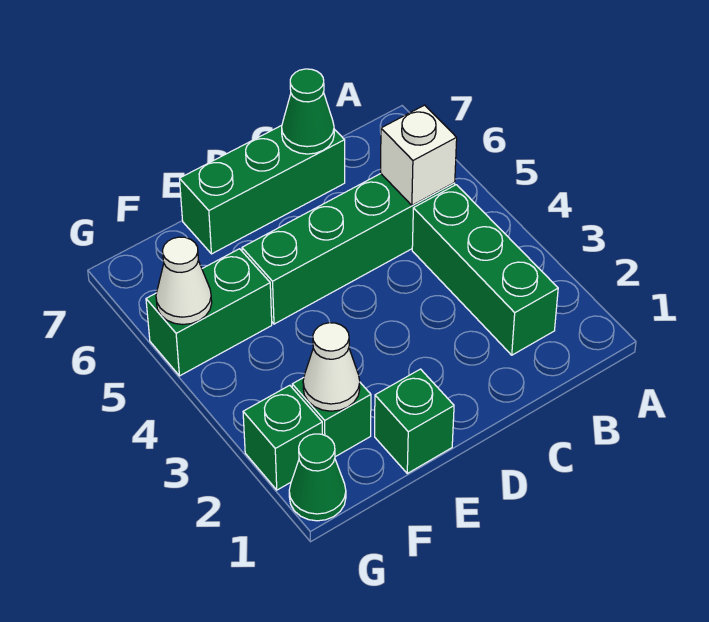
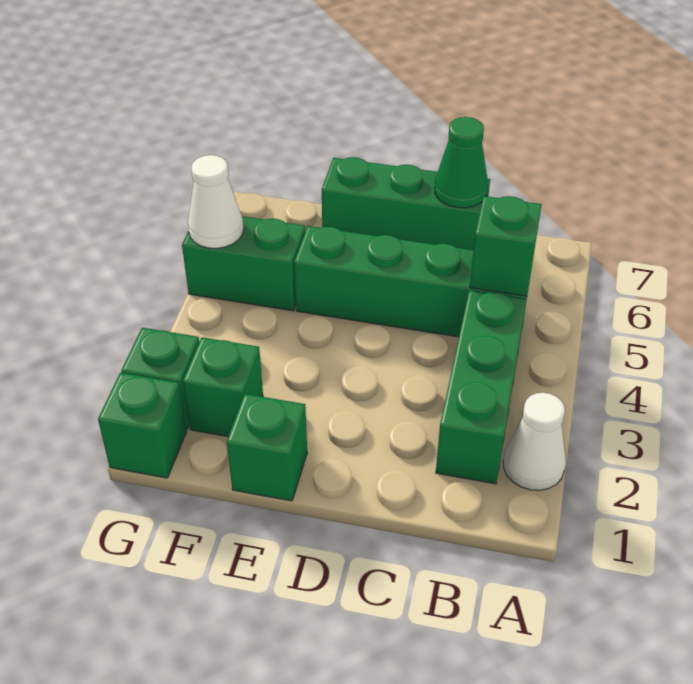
white 1x1 brick [381,105,457,205] -> green 1x1 brick [470,196,542,296]
white 1x1 cone [303,323,360,411] -> white 1x1 cone moved to [503,393,566,490]
green 1x1 cone [289,434,346,521] -> green 1x1 brick [98,373,187,478]

